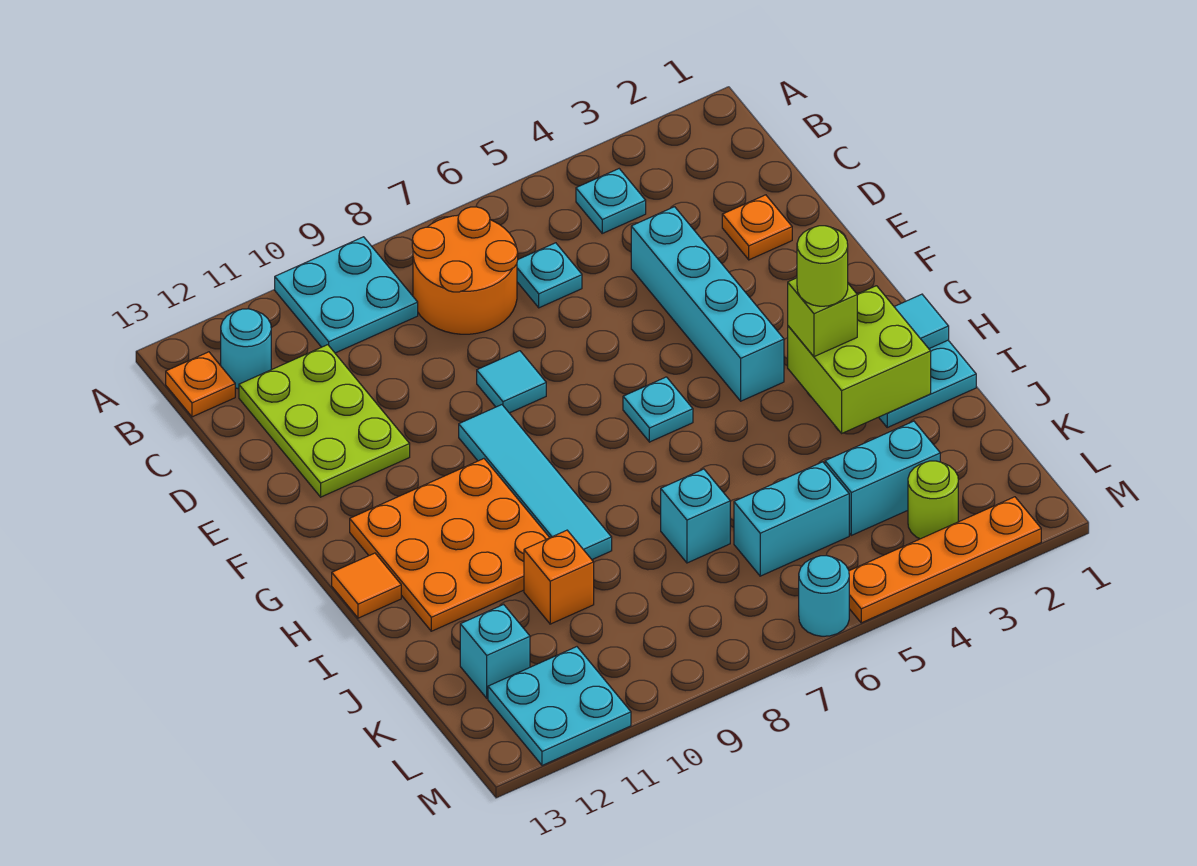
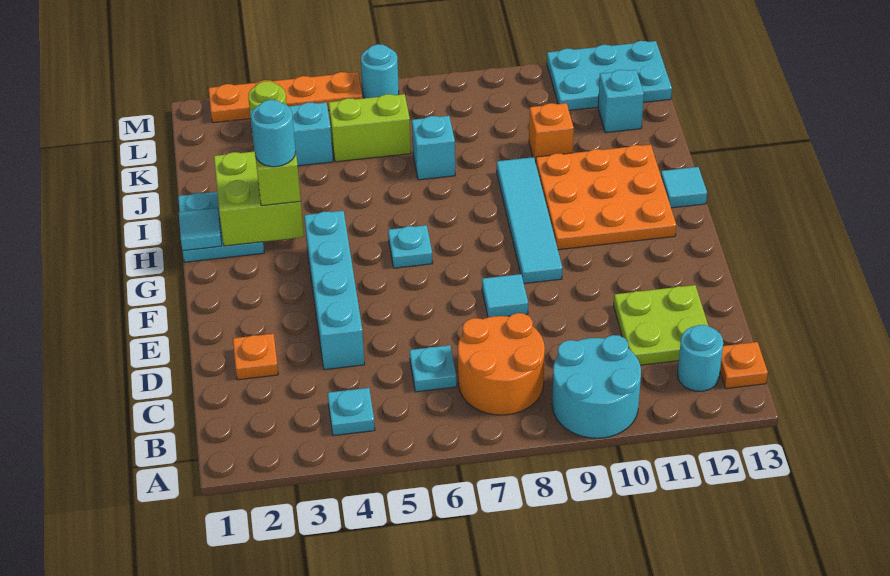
cyan 2x2 plate [275,237,418,353] -> cyan 2x2 round brick [552,335,641,438]
lime 2x3 plate [239,345,410,497] -> lime 2x2 plate [614,285,708,365]
lime 1x1 round brick [797,226,848,306] -> cyan 1x1 round brick [251,100,296,167]
orange 1x1 tile [332,553,401,618] -> cyan 1x1 tile [661,167,707,208]
cyan 1x2 brick [734,462,849,576] -> lime 1x2 brick [329,94,411,162]
cyan 2x2 plate [488,647,631,765] -> cyan 2x3 plate [547,41,672,110]

